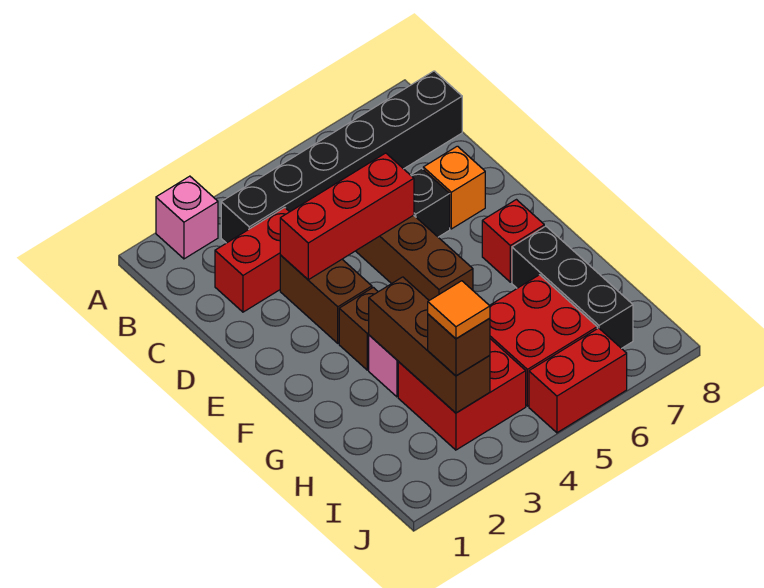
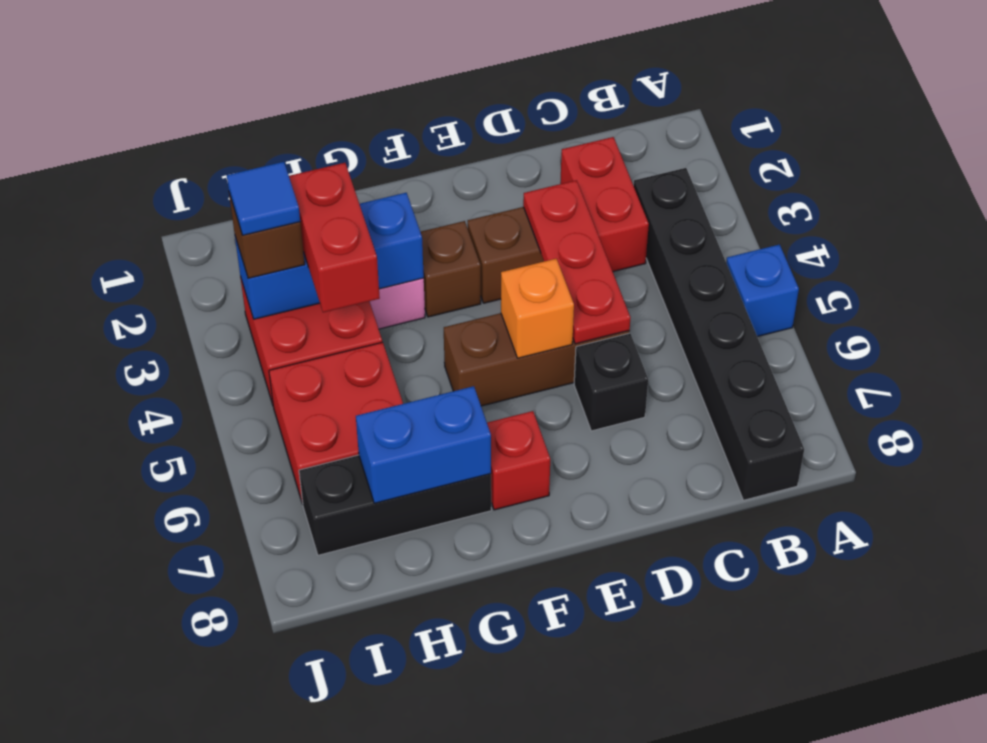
pink 1x1 brick [156,176,218,259] -> none
none -> blue 1x1 brick [726,245,799,337]
red 1x3 brick [280,153,414,280] -> red 1x3 plate [523,180,631,344]
orange 1x1 brick [423,146,485,229] -> orange 1x1 brick moved to [501,259,574,358]
brown 1x3 brick [369,277,490,413] -> blue 1x3 brick [235,193,424,319]
none -> blue 1x2 brick [356,386,491,503]
orange 1x1 tile [428,281,490,339] -> blue 1x1 tile [227,162,300,235]
red 1x2 brick [529,328,627,433] -> red 1x2 brick moved to [289,163,380,312]

